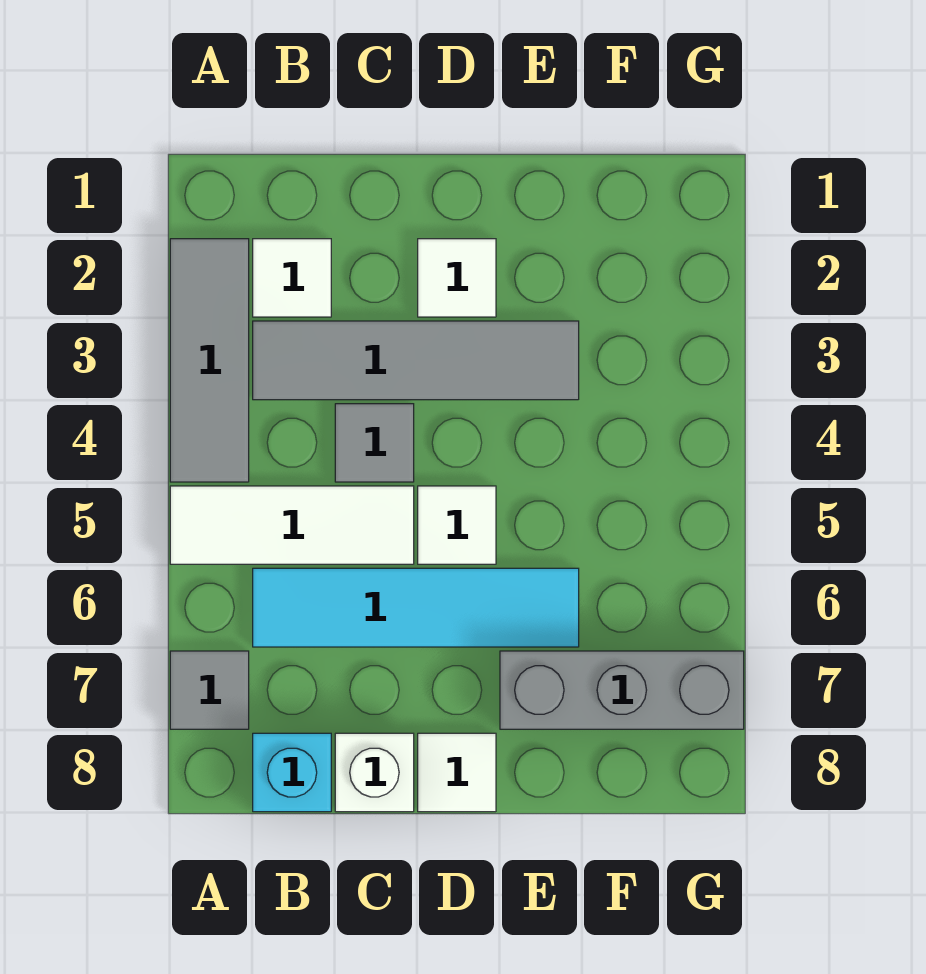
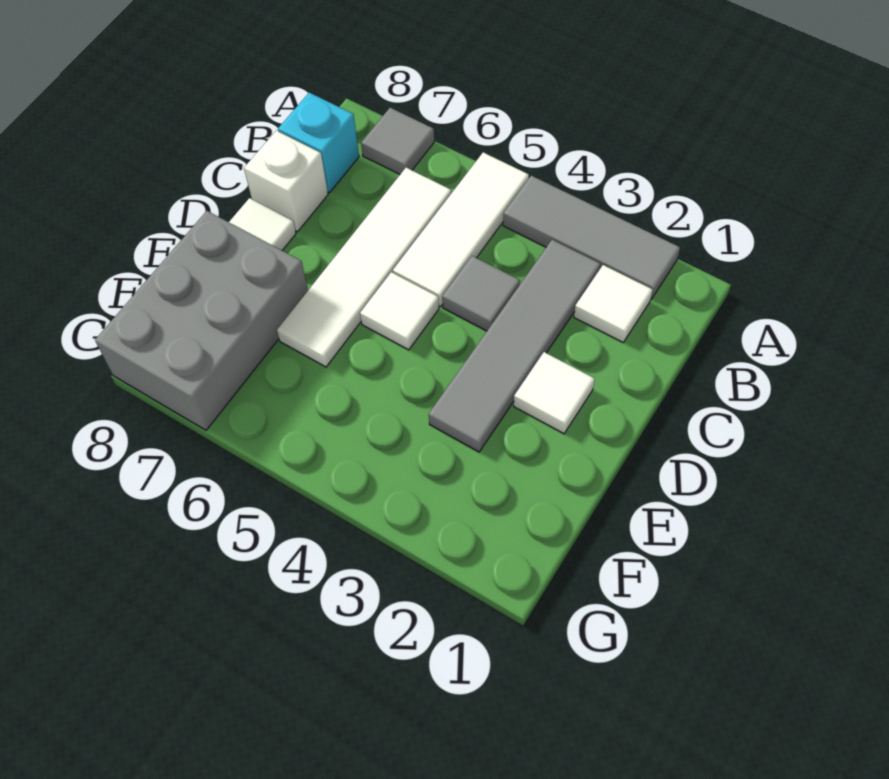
cyan 1x4 tile [253,568,579,647] -> white 1x4 tile [277,168,451,367]
grey 1x3 brick [500,651,744,729] -> grey 2x3 brick [95,211,308,430]

